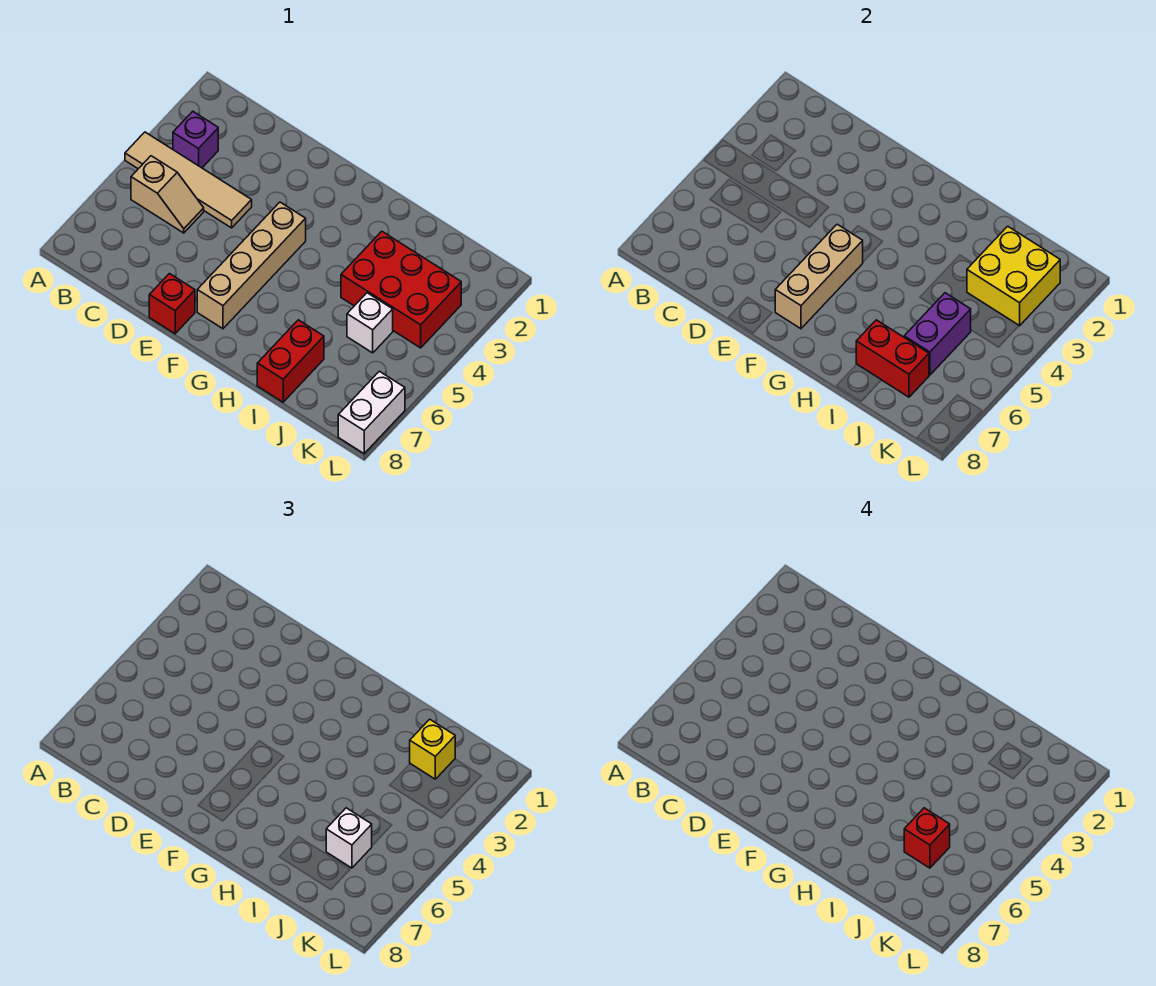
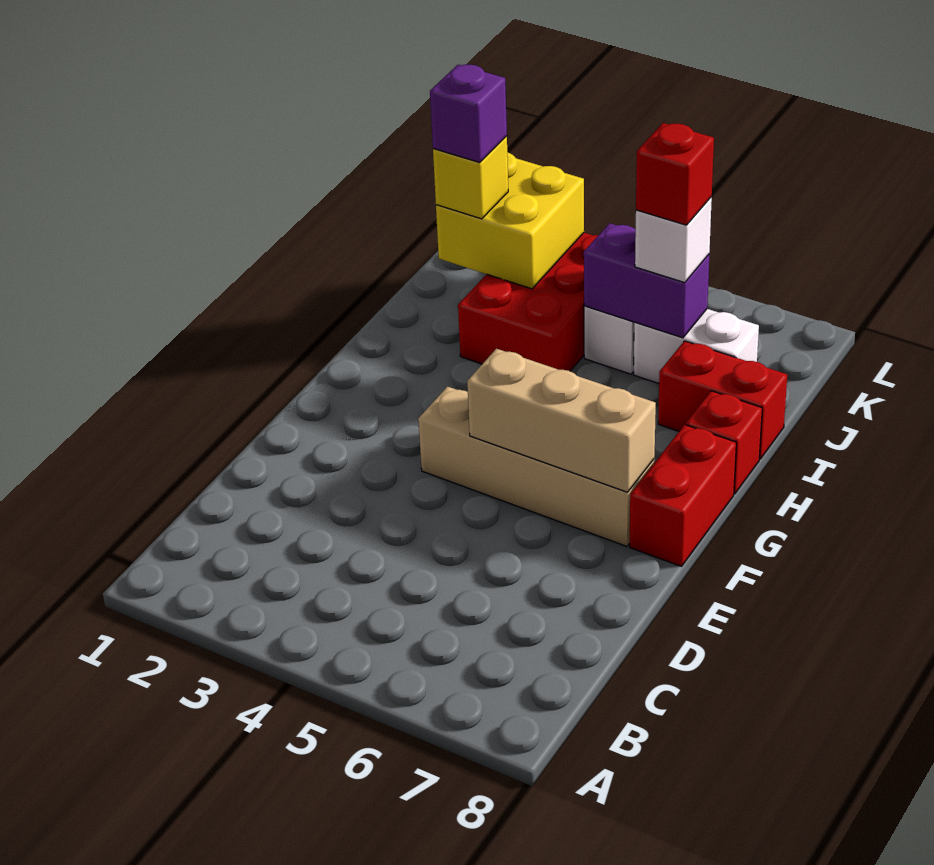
tan 1x4 tile [125,132,252,228] -> none
purple 1x1 brick [173,111,218,168] -> purple 1x1 brick moved to [430,65,507,162]
tan 1x2 slope [131,156,204,233] -> none
red 1x1 brick [149,274,195,334] -> red 1x1 brick moved to [686,391,762,494]
red 1x2 brick [856,320,929,397] -> red 1x2 brick moved to [630,425,736,566]
white 1x2 brick [338,371,405,454] -> white 1x2 brick moved to [634,309,759,383]

